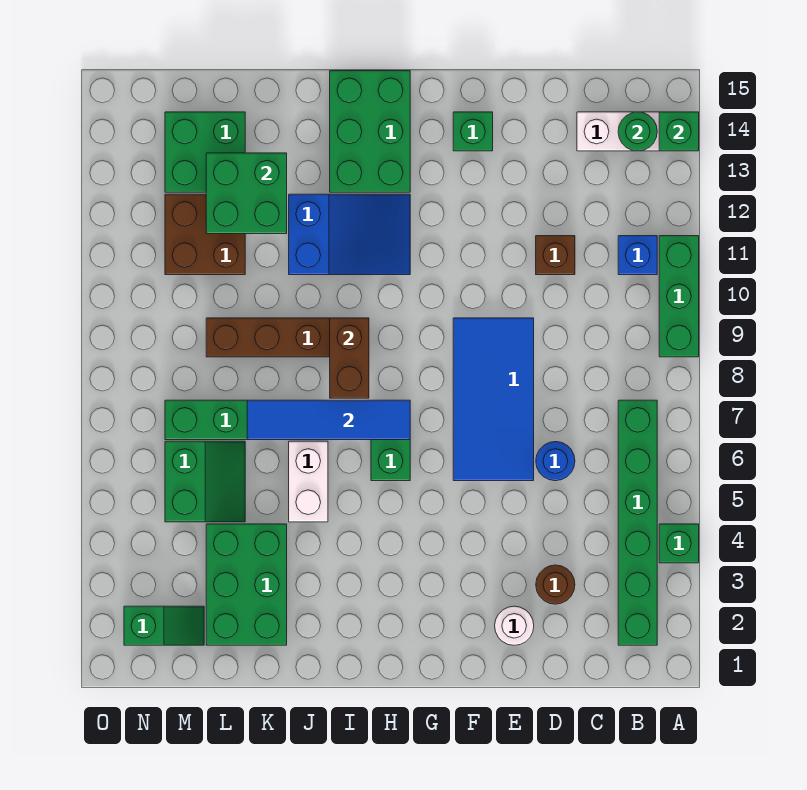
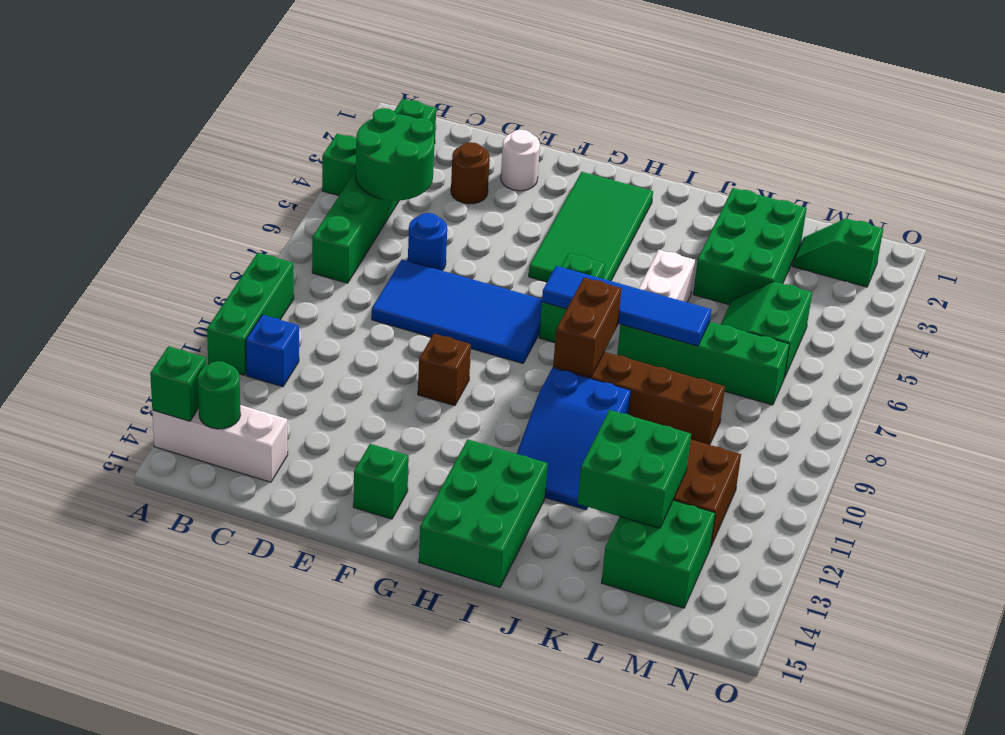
none -> green 2x2 round brick [356,108,434,201]
brown 1x1 brick [536,236,575,275] -> brown 1x1 brick moved to [418,334,471,406]
blue 2x4 tile [453,318,534,481] -> blue 2x4 tile turned to [372,260,542,363]
none -> green 2x4 tile [529,172,653,282]
blue 2x3 slope [289,194,410,275] -> blue 2x3 slope turned to [517,368,631,510]

